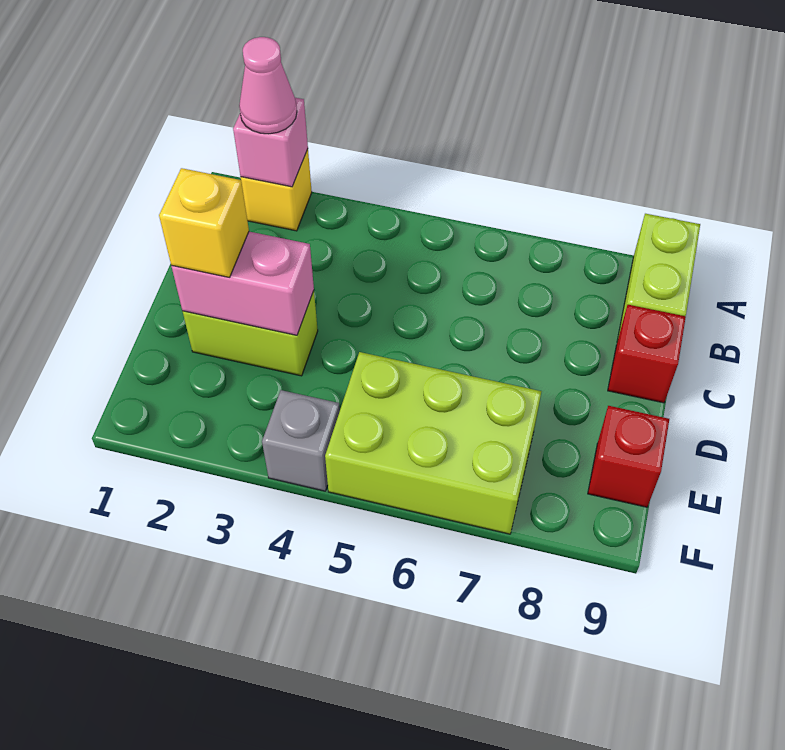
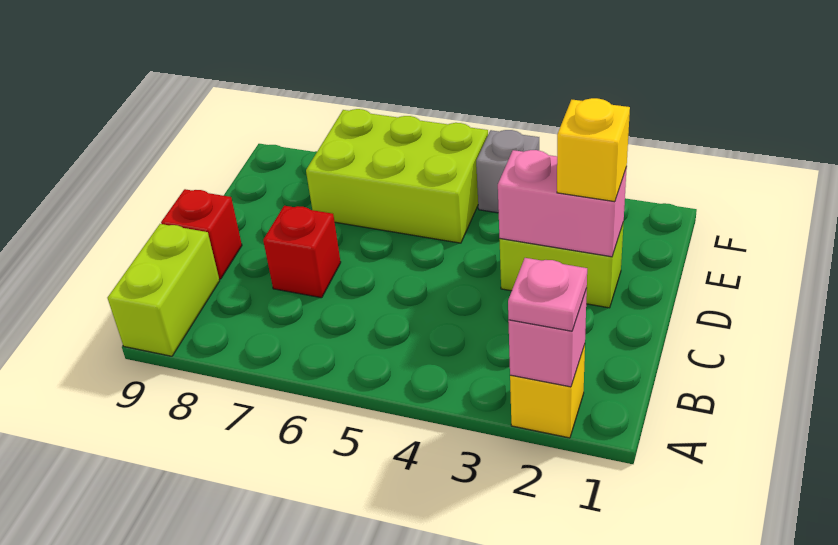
pink 1x1 cone [239,37,297,134] -> pink 1x1 plate [508,258,587,331]
red 1x1 brick [588,406,669,507] -> red 1x1 brick moved to [263,206,341,298]

